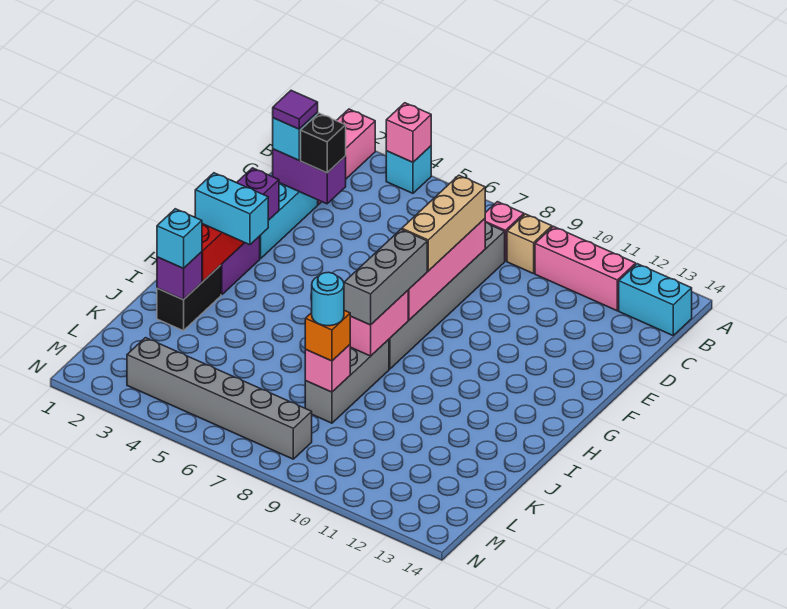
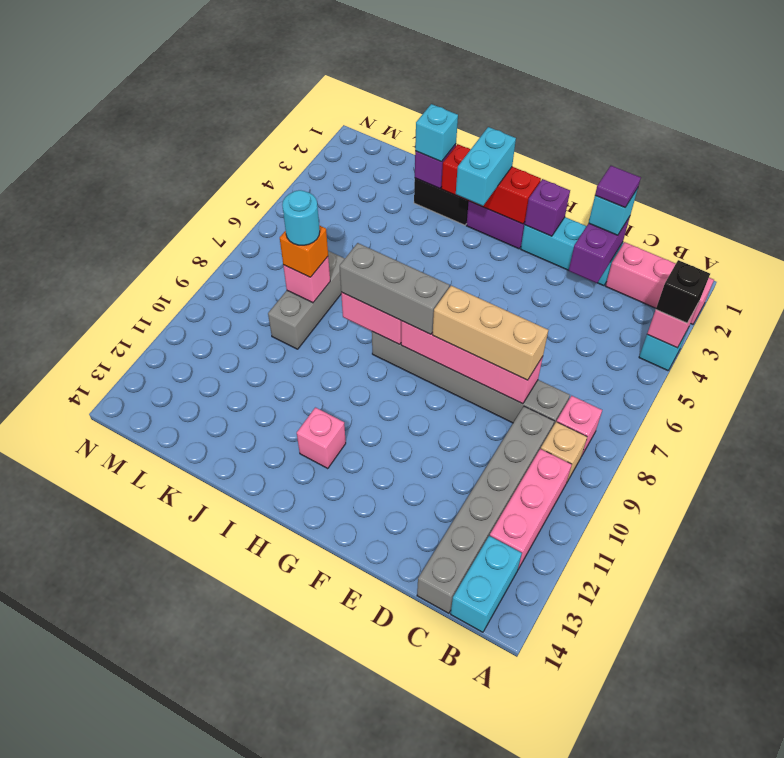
black 1x1 brick [301,113,346,173] -> black 1x1 brick moved to [656,260,710,323]
none -> pink 1x1 brick [297,407,346,469]
grey 1x3 brick [305,339,389,423] -> grey 1x3 brick turned to [268,251,345,349]
grey 1x6 brick [127,338,312,459] -> grey 1x6 brick moved to [417,406,554,613]

